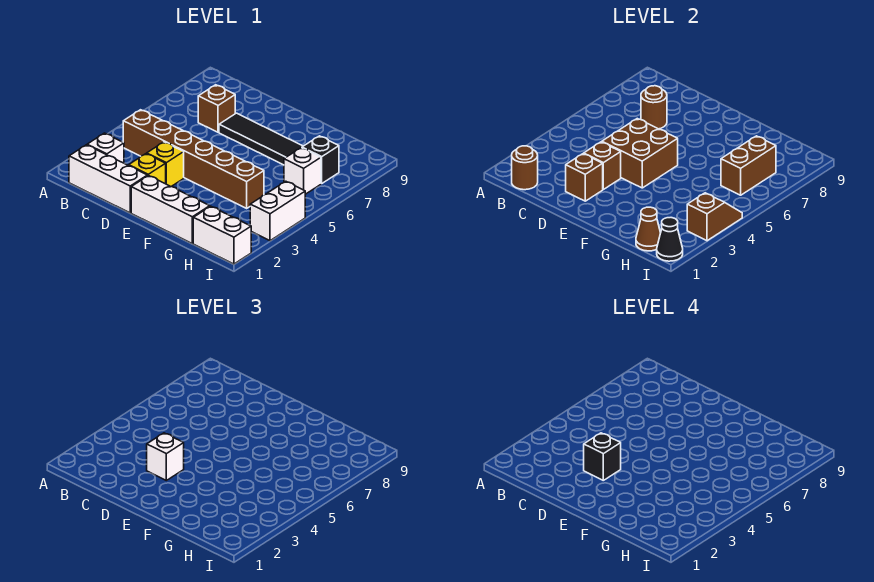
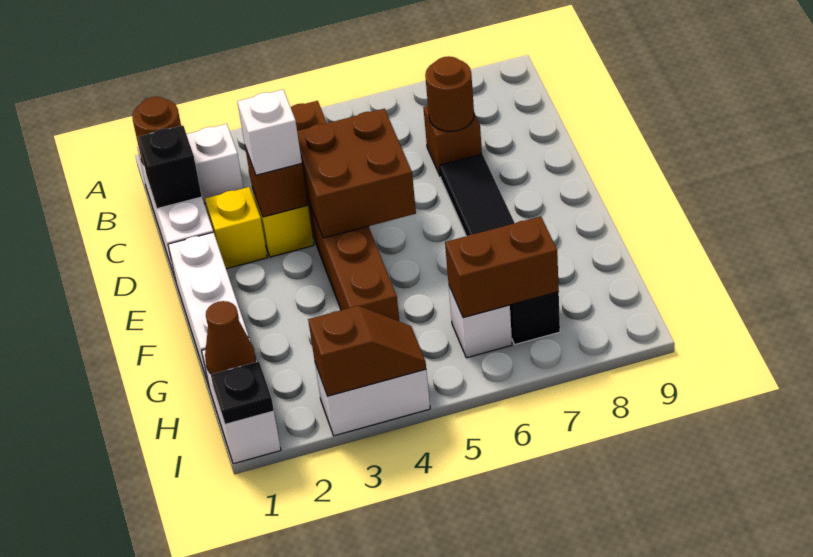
brown 1x1 brick [566,154,603,201] -> none
black 1x1 brick [584,433,621,480] -> black 1x1 brick moved to [138,125,202,209]
black 1x1 cone [657,218,683,261] -> black 1x1 plate [211,362,274,424]

